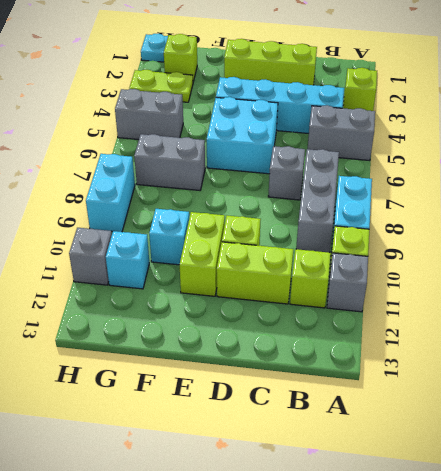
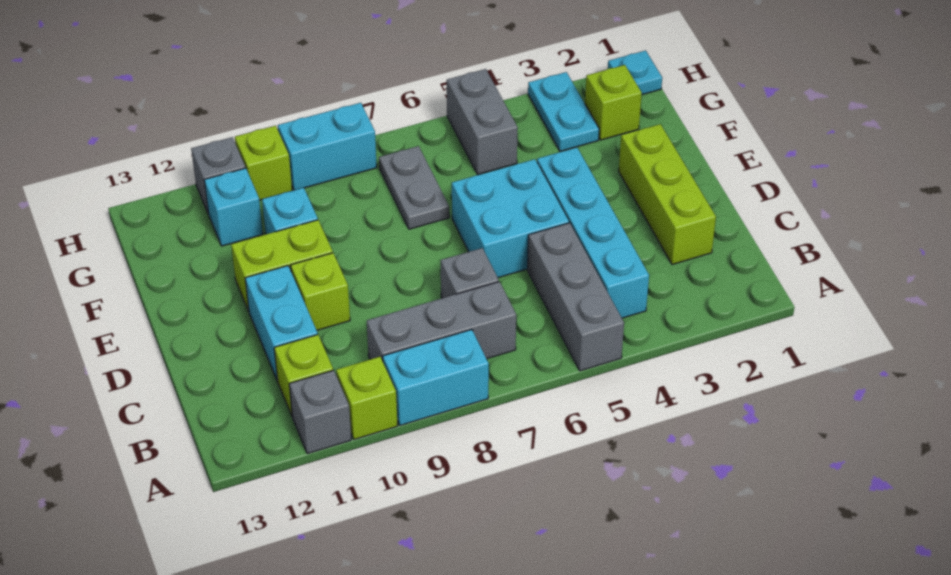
lime 1x1 brick [343,68,377,111] -> lime 1x1 brick moved to [235,126,292,200]
grey 1x2 brick [308,105,375,161] -> grey 1x3 brick [528,223,624,371]
lime 1x2 brick [217,242,293,304] -> cyan 1x2 brick [245,266,318,381]
grey 1x2 brick [134,134,205,190] -> grey 1x2 plate [379,146,449,229]
lime 1x2 plate [129,70,193,102] -> cyan 1x2 plate [528,72,599,151]

